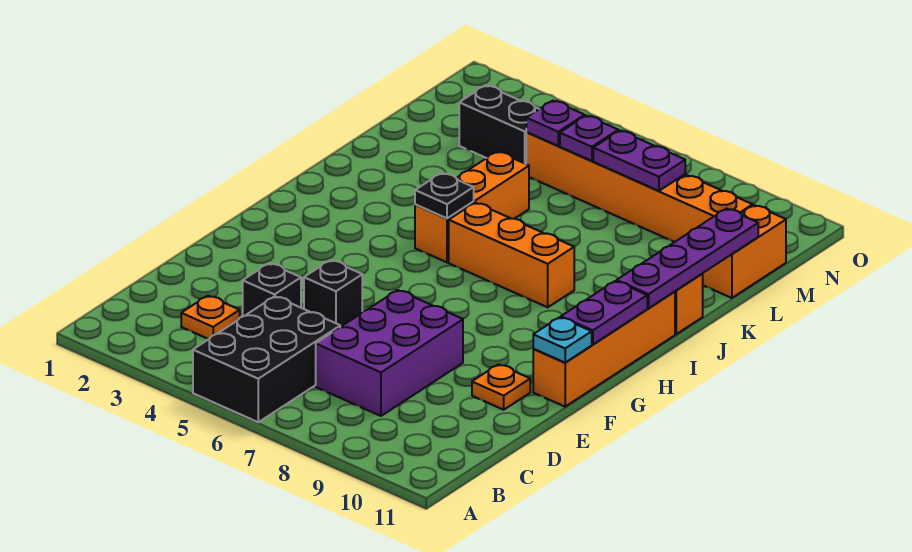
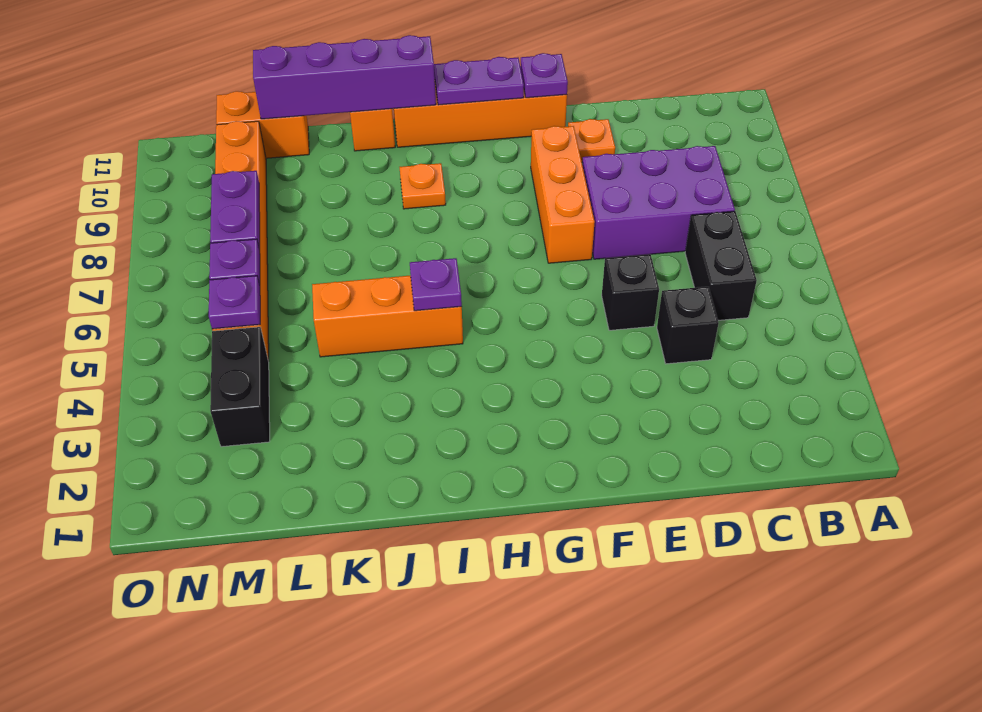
black 2x3 brick [193,296,340,422] -> black 1x2 brick [685,211,757,320]
orange 1x1 plate [181,296,240,339] -> orange 1x1 plate moved to [400,163,446,209]
cyan 1x1 plate [533,317,592,363] -> purple 1x1 plate [520,53,568,98]
black 1x1 plate [415,173,474,218] -> purple 1x1 plate [410,258,462,311]
orange 1x3 brick [449,203,574,307] -> orange 1x3 brick moved to [531,126,595,263]
purple 1x4 plate [617,209,758,308] -> purple 1x4 brick [253,35,436,119]

